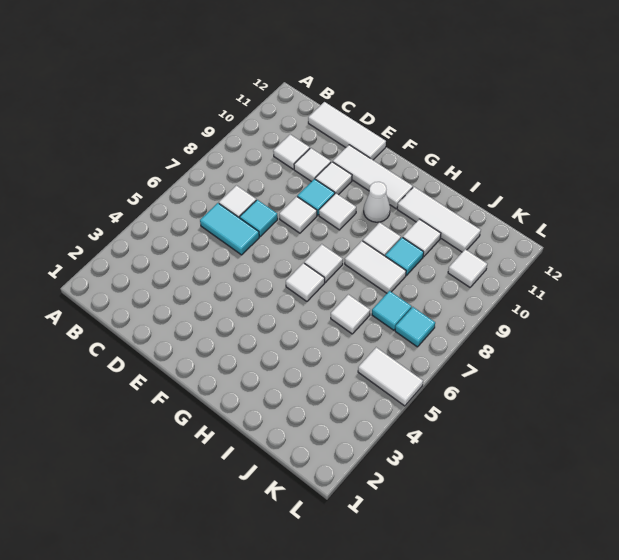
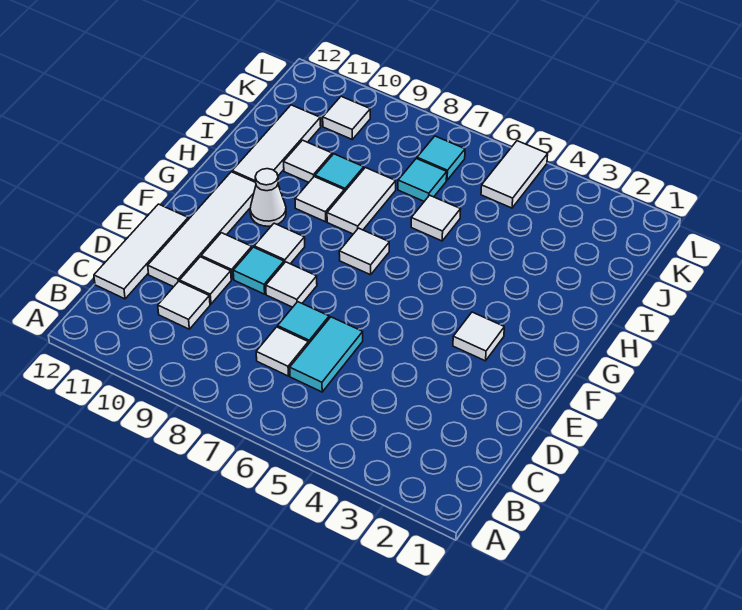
white 1x3 tile [333,145,413,209] -> white 1x4 tile [148,172,256,287]
white 1x1 tile [286,263,325,301] -> white 1x1 tile moved to [453,312,504,361]

